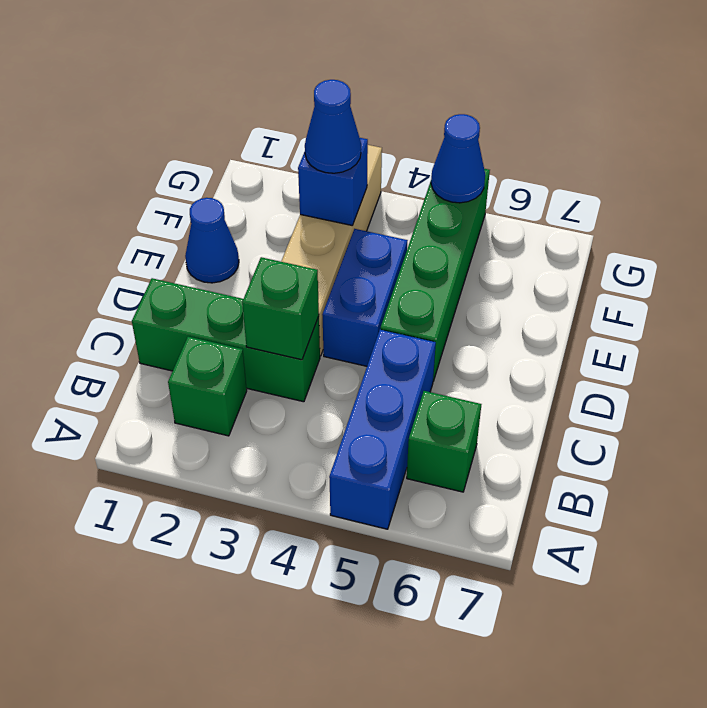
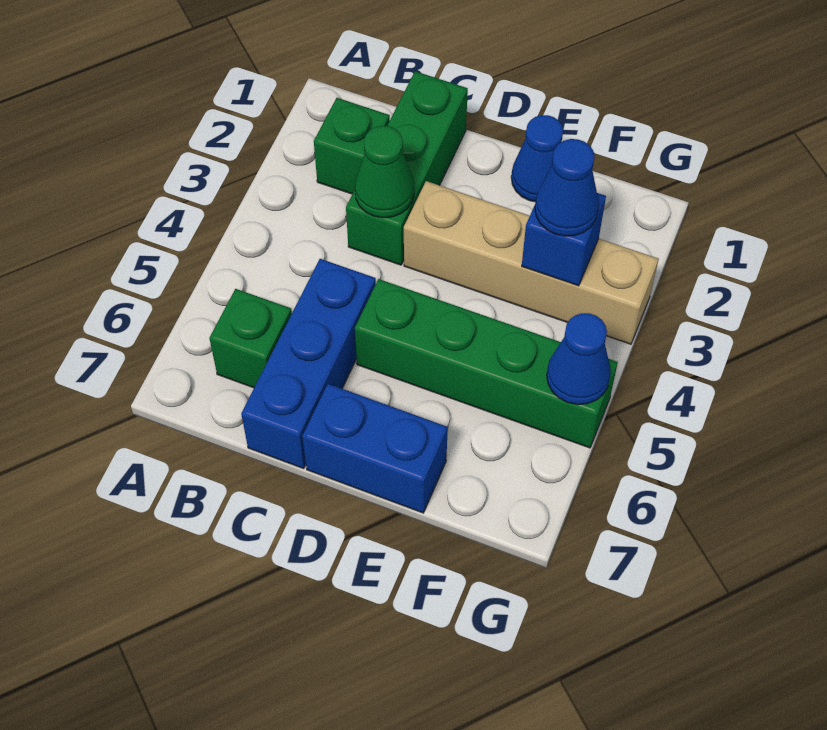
blue 1x3 brick [329,330,436,529] -> blue 1x3 brick turned to [241,259,376,468]
green 1x1 brick [242,257,319,360] -> green 1x1 cone [355,126,414,218]
blue 1x2 brick [322,229,408,366] -> blue 1x2 brick moved to [302,384,448,513]

